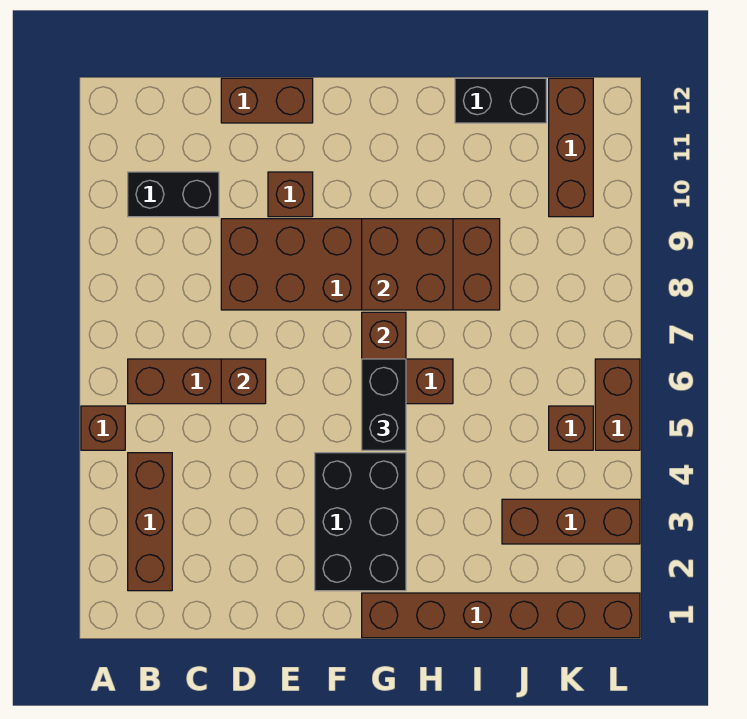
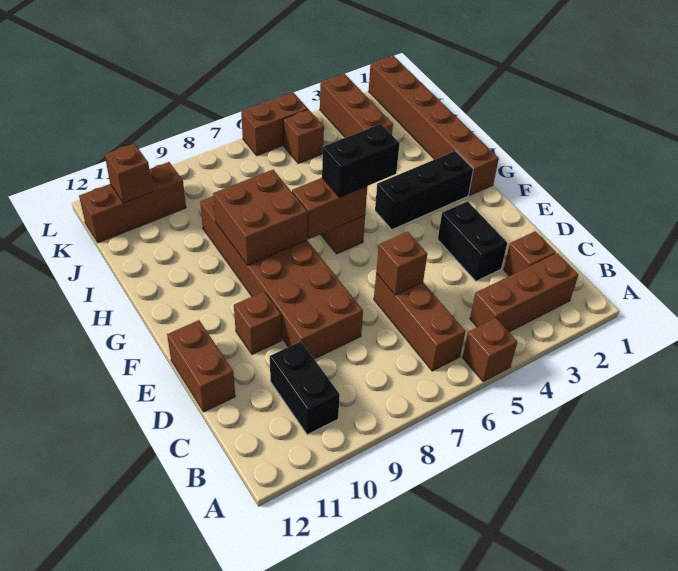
none -> brown 1x1 brick [503,231,556,276]
black 2x3 brick [315,453,406,591] -> black 1x3 brick [375,151,473,230]
black 1x2 brick [455,78,546,123] -> black 1x2 brick moved to [438,201,507,281]
none -> brown 1x1 brick [105,143,153,203]

